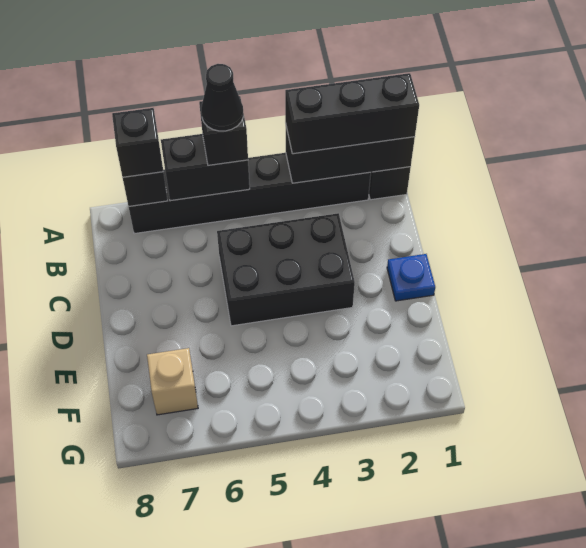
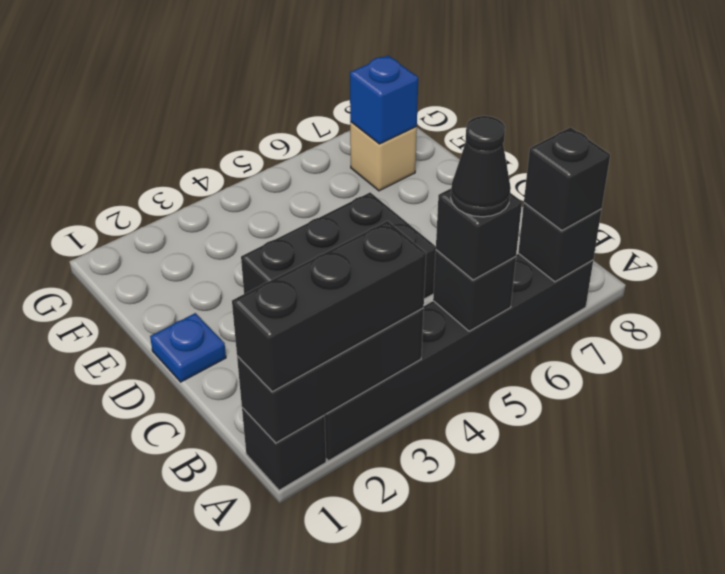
black 1x2 brick [161,134,250,201] -> black 1x1 brick [433,250,516,331]
none -> blue 1x1 brick [350,55,418,144]

